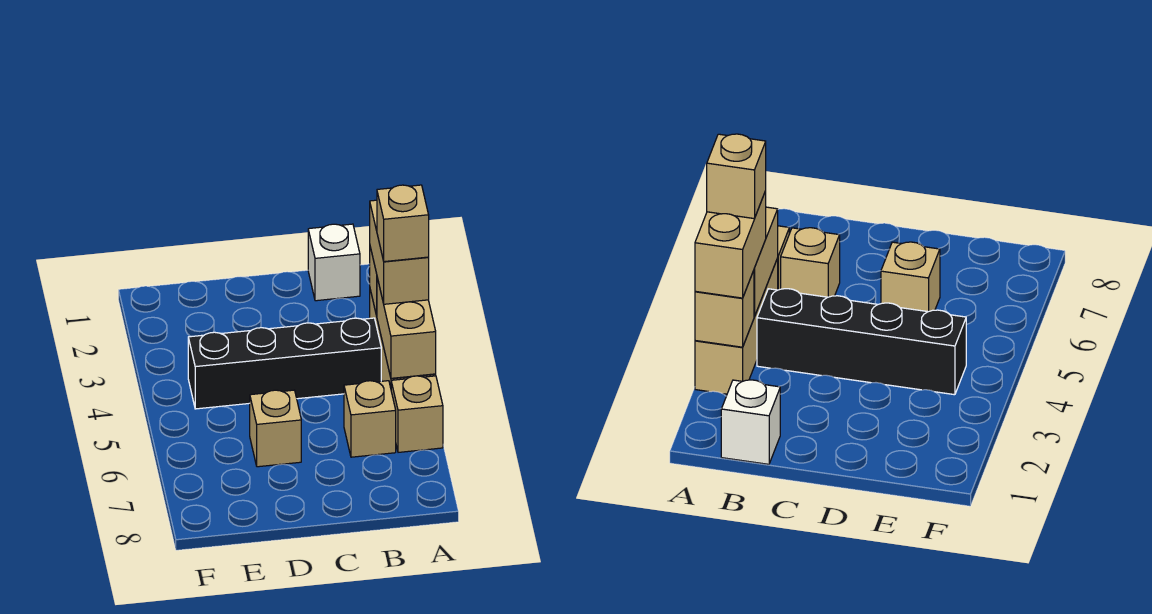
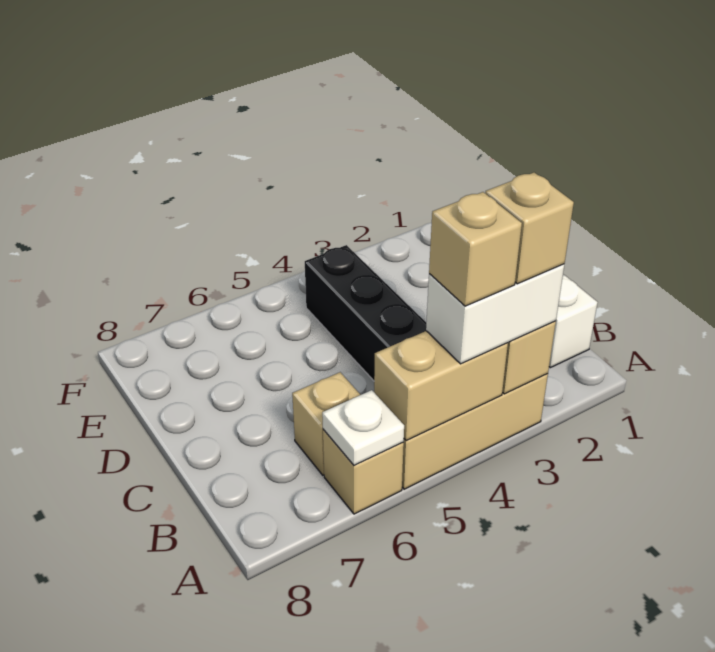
tan 1x2 brick [370,200,429,304] -> white 1x2 brick [426,264,564,364]
none -> white 1x1 plate [322,390,404,465]
tan 1x1 brick [250,390,301,467] -> tan 1x1 brick moved to [485,173,574,284]

